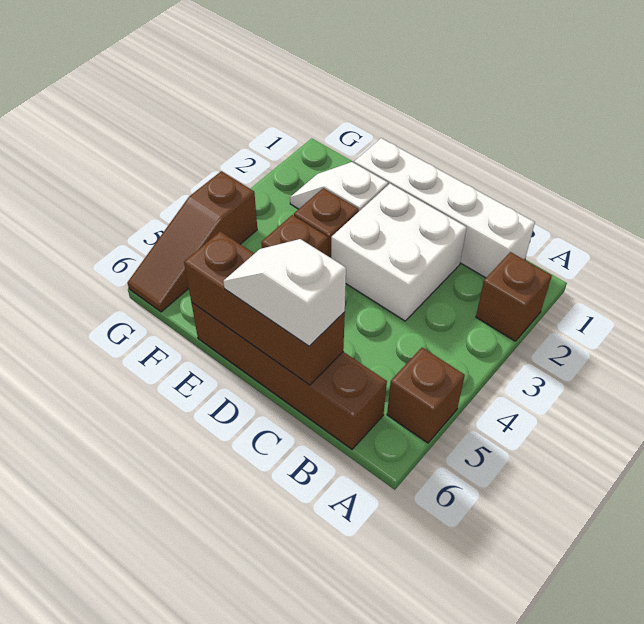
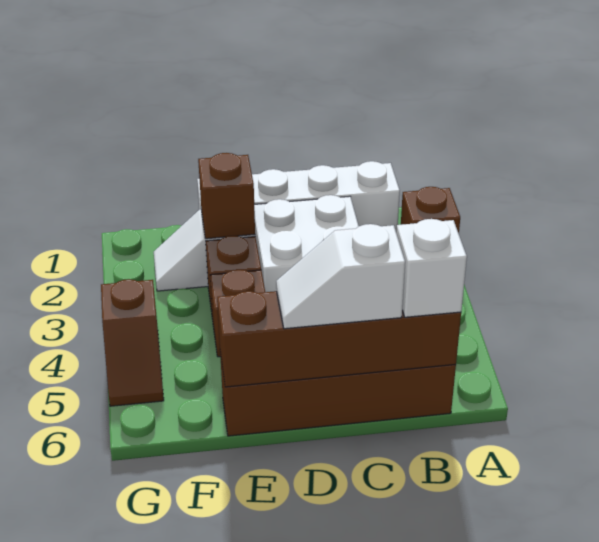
brown 1x1 brick [387,348,465,443] -> brown 1x1 brick moved to [198,153,255,239]
none -> white 1x1 brick [396,219,467,317]
brown 1x3 brick [184,231,345,385] -> brown 1x4 brick [217,291,461,387]
brown 1x3 slope [128,171,257,312] -> brown 1x2 slope [101,279,164,406]

